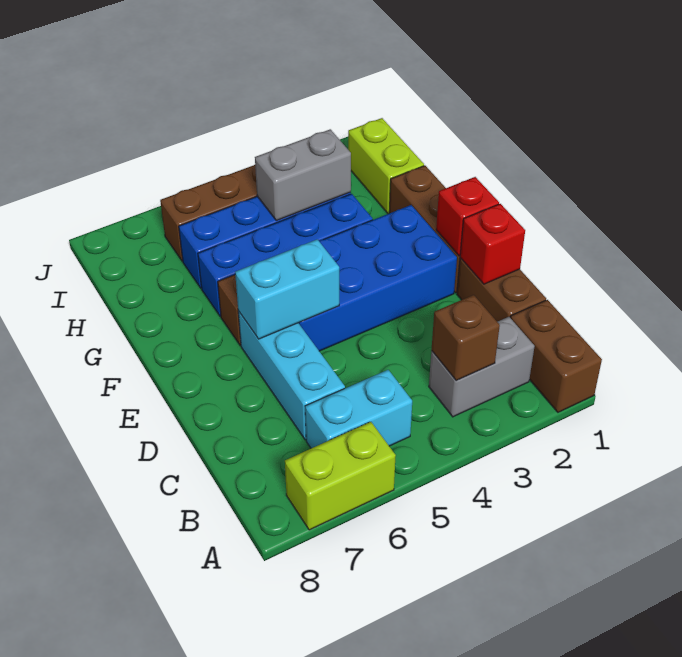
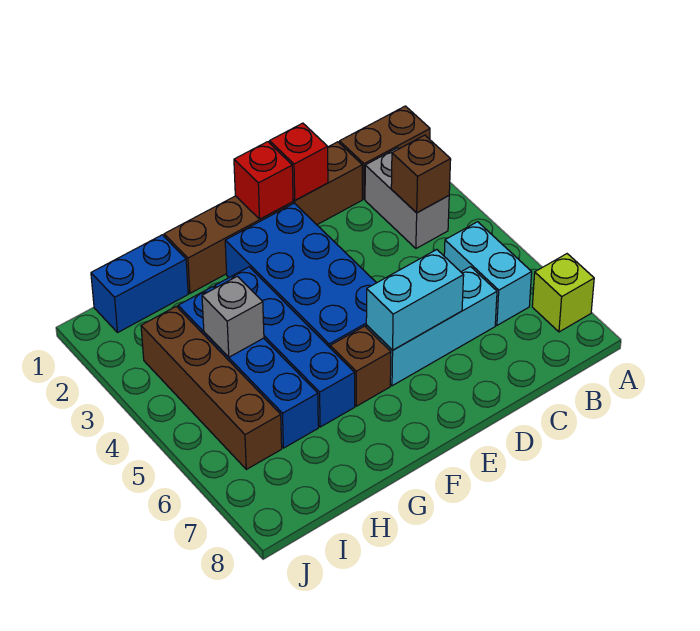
lime 1x2 brick [285,422,396,530] -> lime 1x1 brick [532,254,594,332]
cyan 1x2 brick [235,239,339,339] -> cyan 1x2 brick turned to [366,250,464,350]
lime 1x2 brick [348,118,424,214] -> blue 1x2 brick [91,235,188,332]
grey 1x2 brick [255,129,351,221] -> grey 1x1 brick [202,276,264,357]

